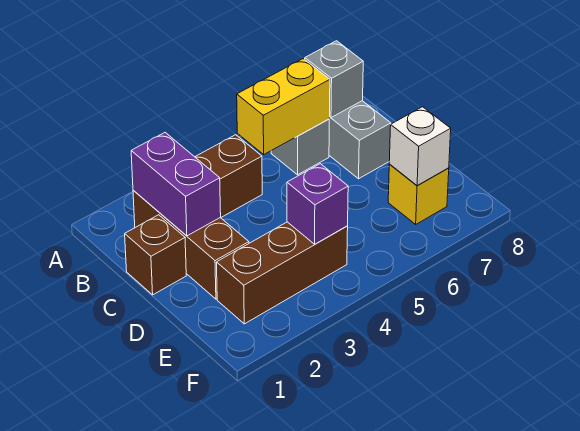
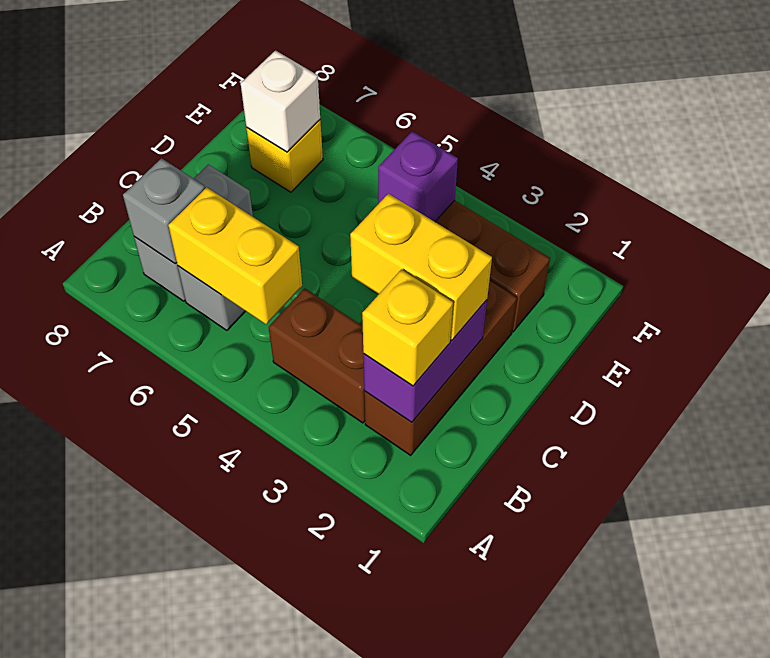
none -> yellow 1x1 brick [362,270,453,386]
brown 1x1 brick [125,215,186,295] -> none
none -> yellow 1x2 brick [350,194,492,341]

